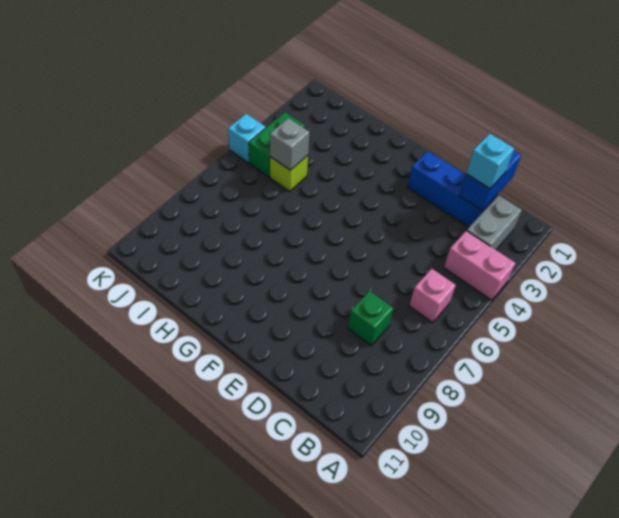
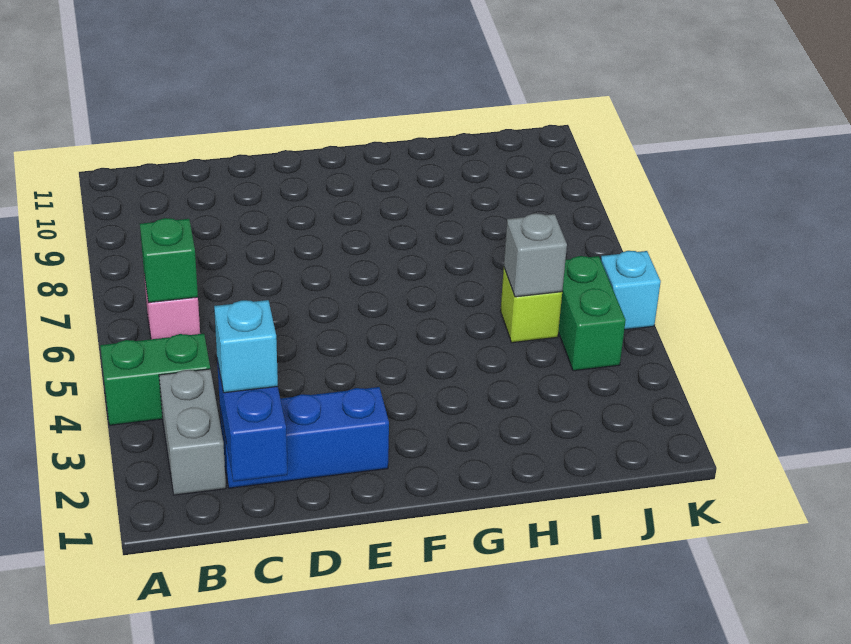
pink 1x2 brick [444,231,515,300] -> green 1x2 brick [100,334,210,425]
green 1x1 brick [348,291,393,346] -> green 1x1 brick moved to [140,218,198,303]

